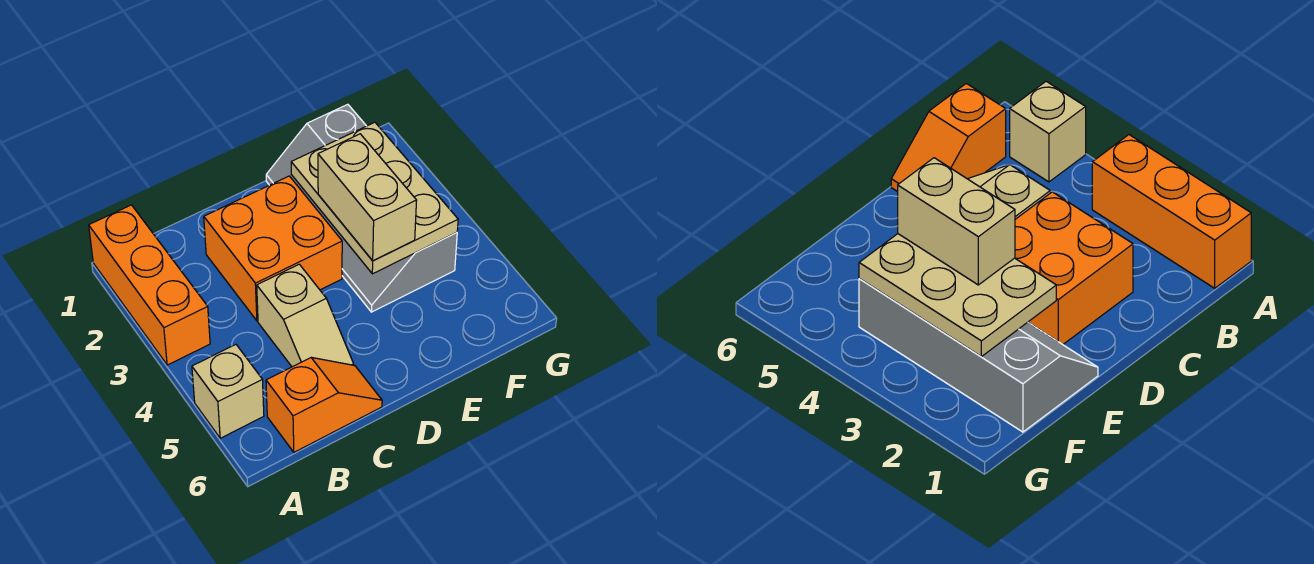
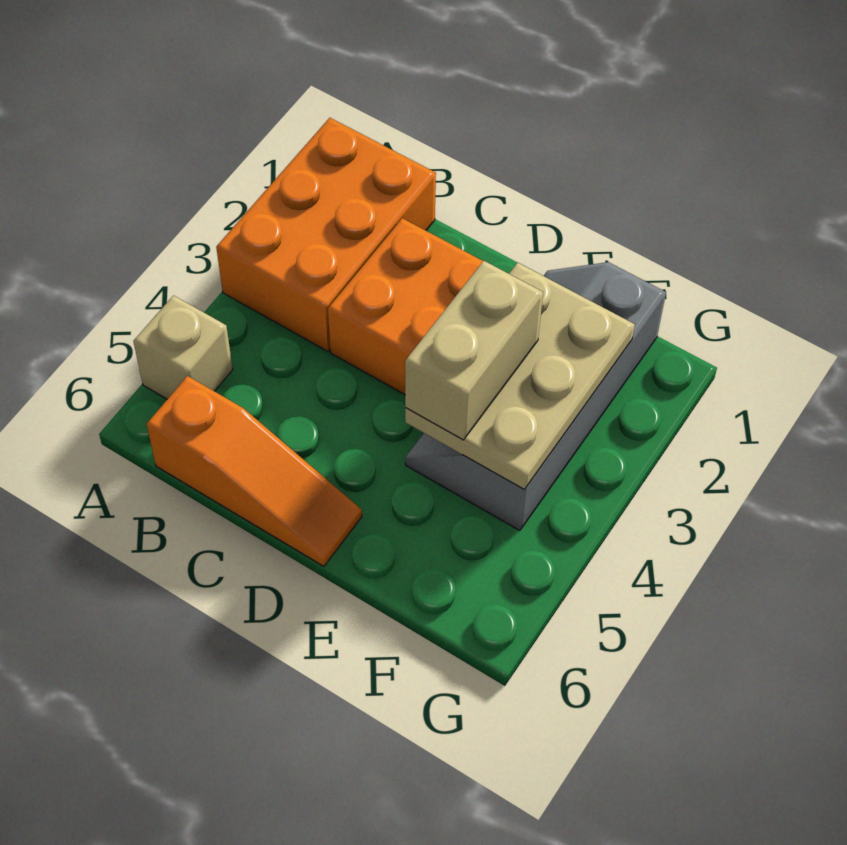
orange 1x3 brick [89,205,210,365] -> orange 2x3 brick [216,118,436,351]
orange 1x2 slope [266,357,382,452] -> orange 1x3 slope [147,376,362,566]
tan 1x2 slope [257,264,354,367] -> none

